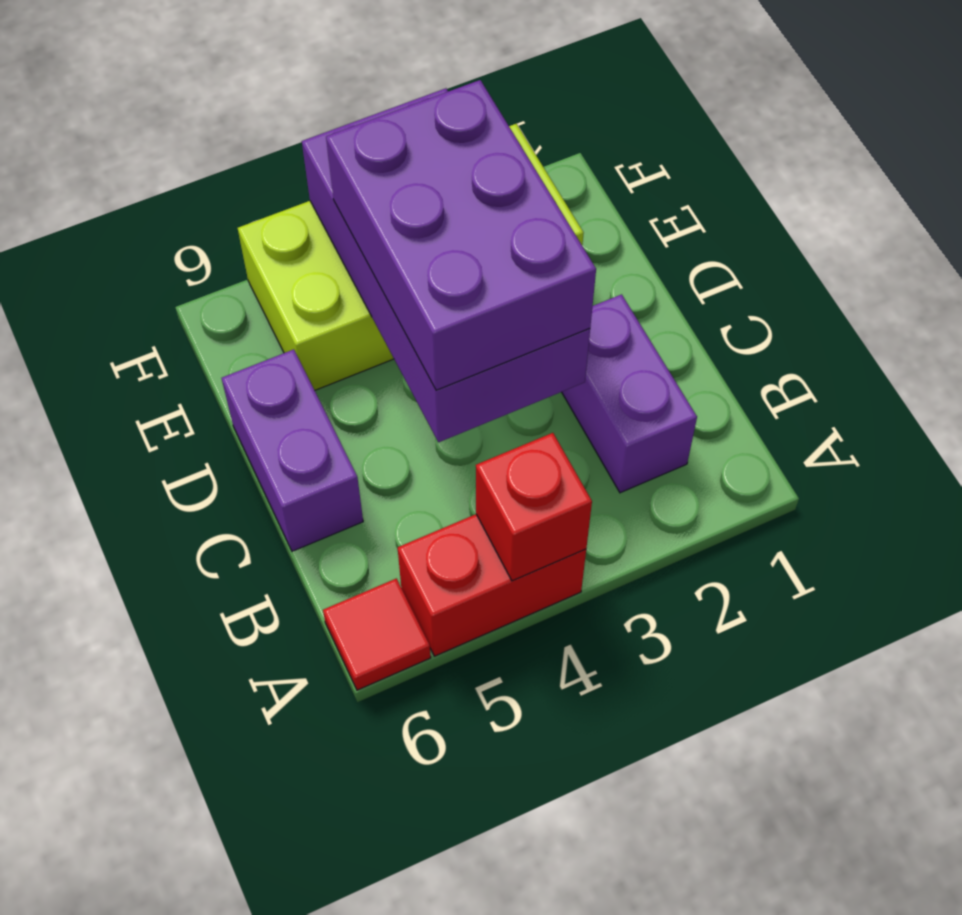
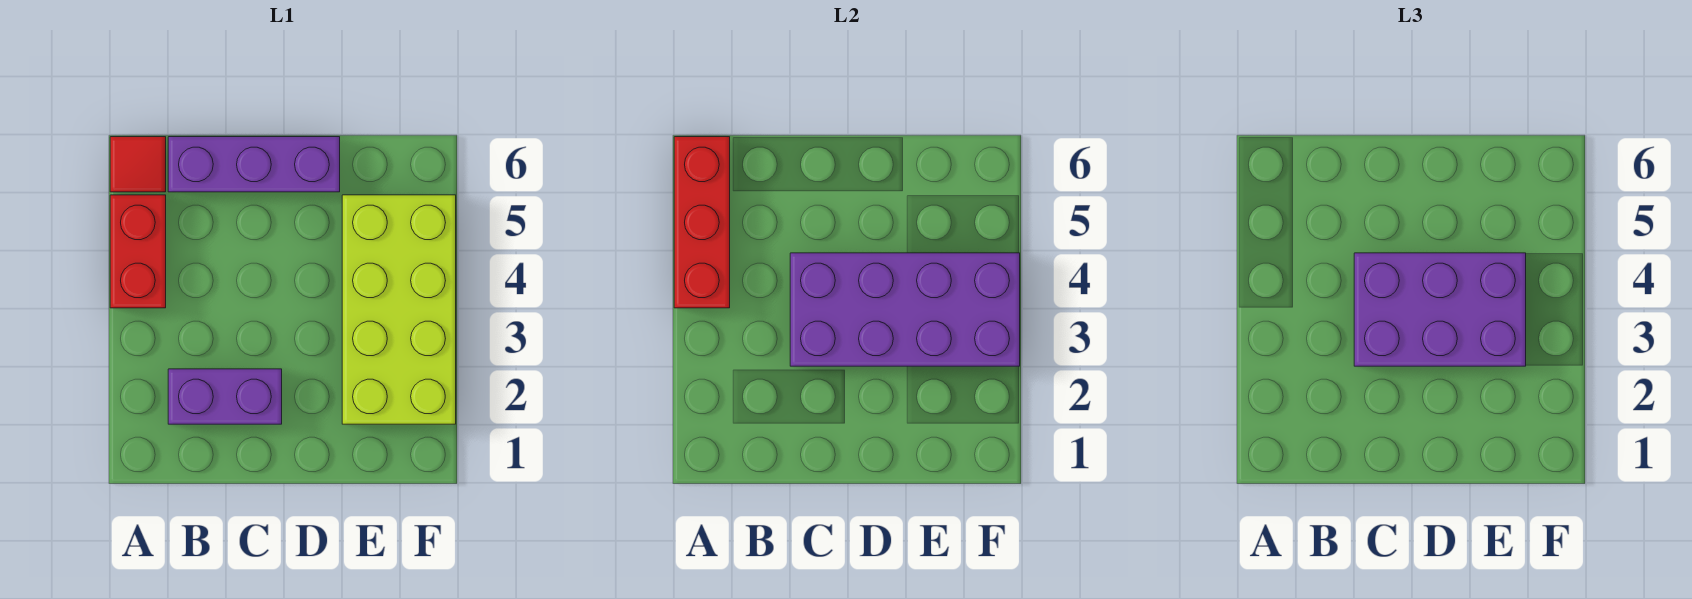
red 1x1 brick [476,433,592,581] -> red 1x3 brick [674,137,730,308]
purple 1x2 brick [221,349,363,551] -> purple 1x3 brick [168,137,340,192]

